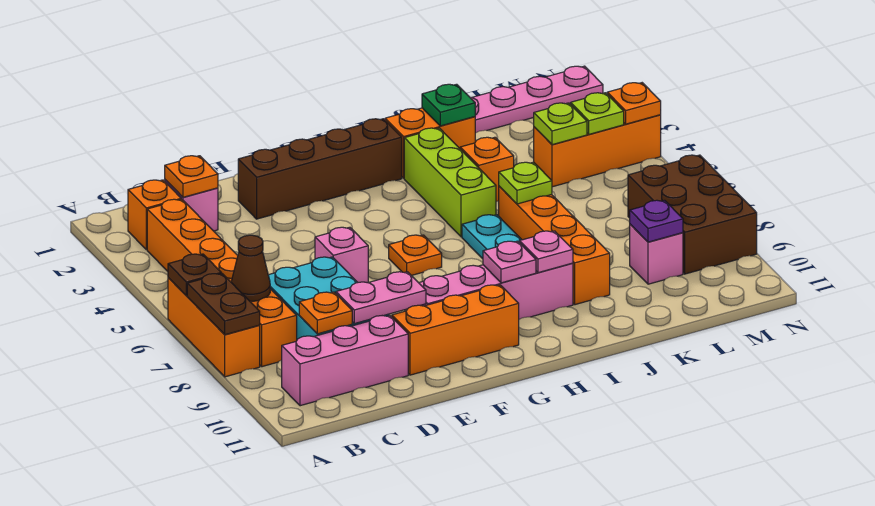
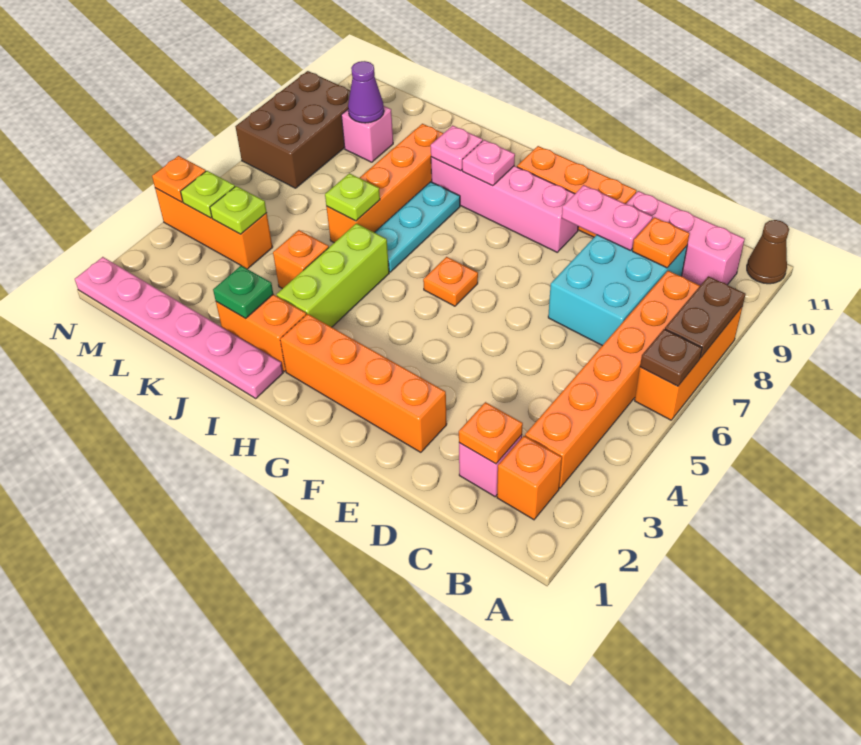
brown 1x1 cone [231,235,270,301] -> brown 1x1 cone moved to [747,220,789,284]
brown 1x4 brick [238,119,402,219] -> orange 1x4 brick [280,314,447,452]
pink 1x1 brick [315,227,368,283] -> none
purple 1x1 plate [630,200,683,242] -> purple 1x1 cone [348,61,384,123]

